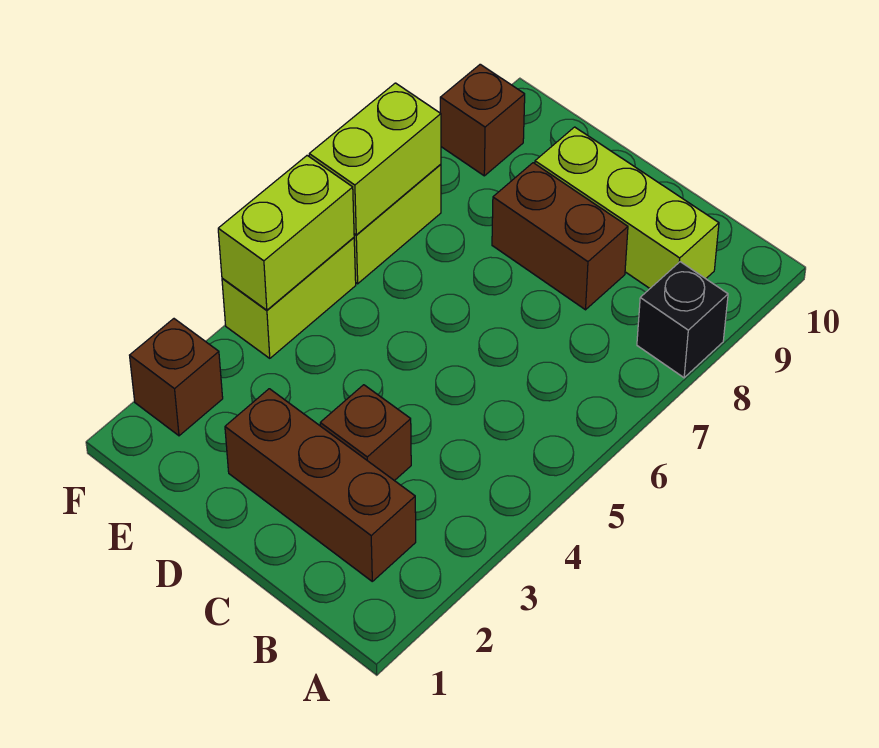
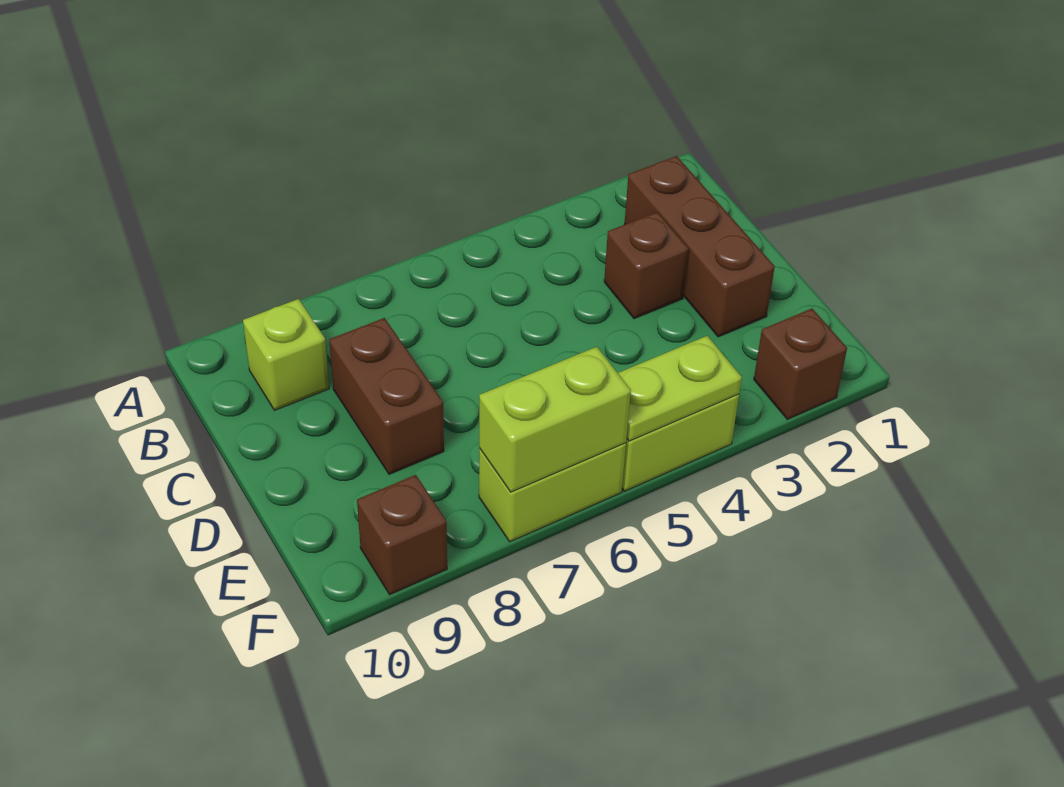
black 1x1 brick [637,262,728,378] -> none
lime 1x3 brick [535,127,719,288] -> lime 1x1 brick [243,299,329,410]
lime 1x2 brick [218,156,354,310] -> lime 1x2 plate [618,336,742,441]

